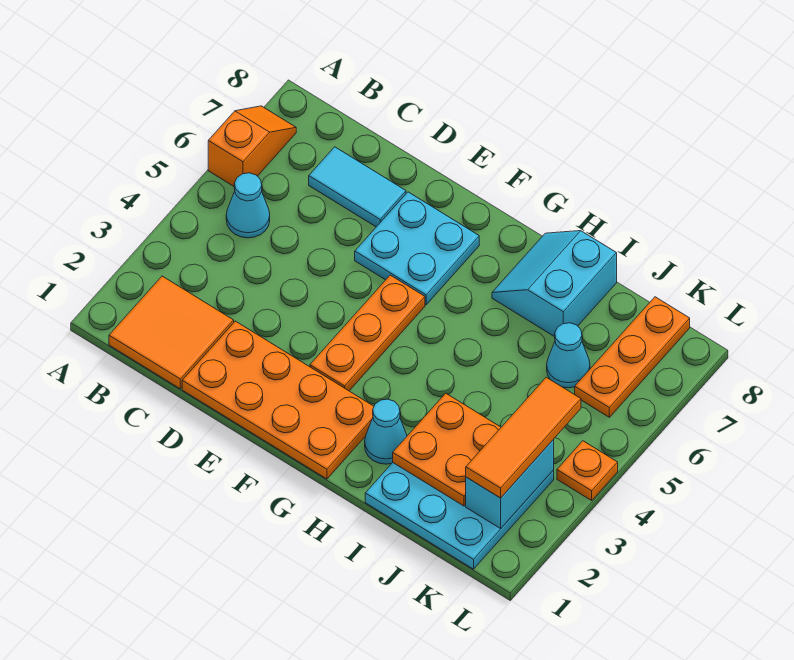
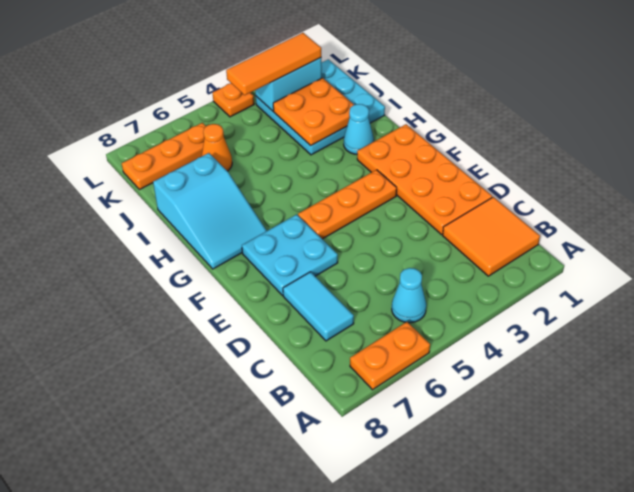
orange 1x2 slope [208,106,296,186] -> orange 1x2 plate [350,322,430,390]
cyan 2x2 slope [492,231,617,337] -> cyan 2x3 slope [153,153,267,269]
cyan 1x1 cone [547,323,590,388] -> orange 1x1 cone [202,124,232,171]

